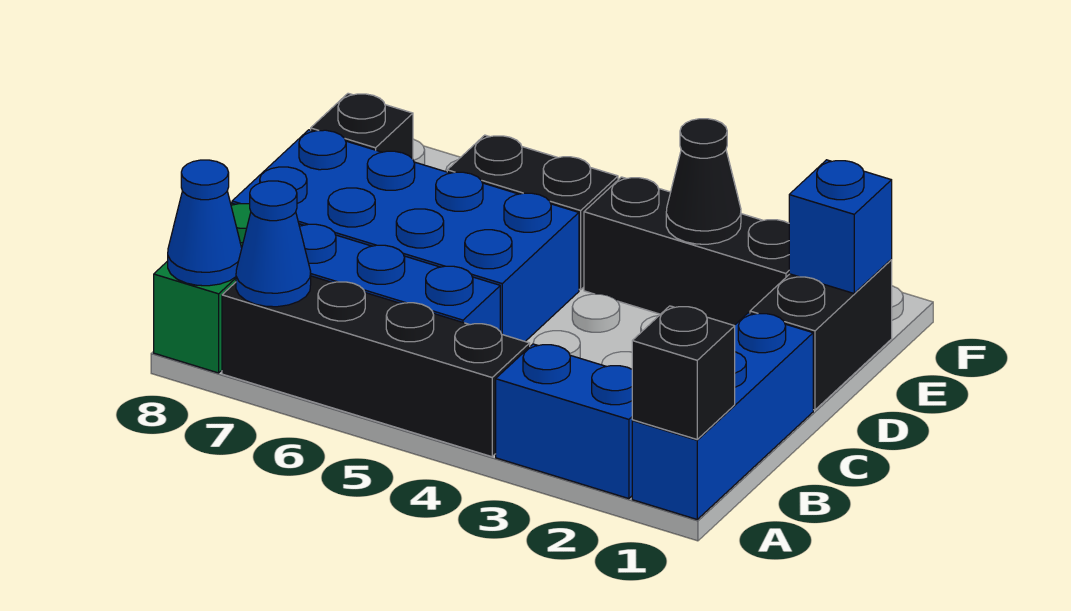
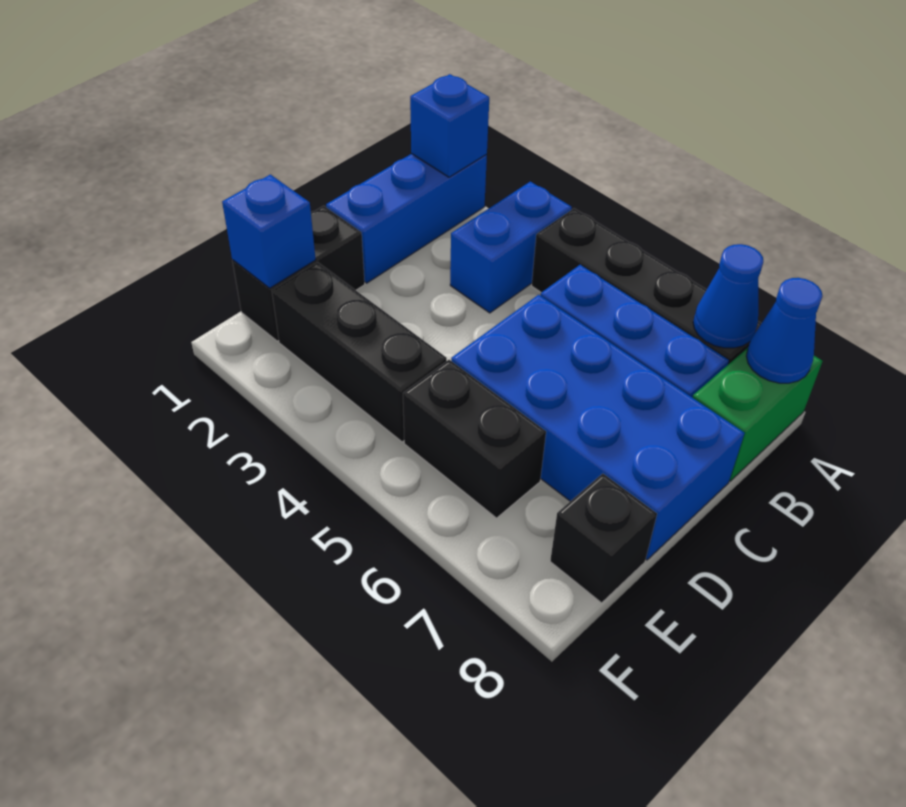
black 1x1 brick [632,306,735,439] -> blue 1x1 brick [410,74,489,177]
blue 1x2 brick [496,344,633,499] -> blue 1x2 brick turned to [450,182,572,313]
black 1x1 cone [666,119,741,244] -> none

